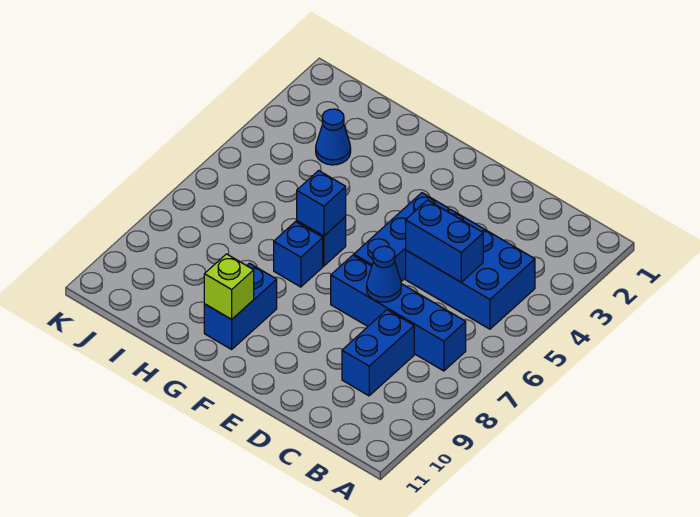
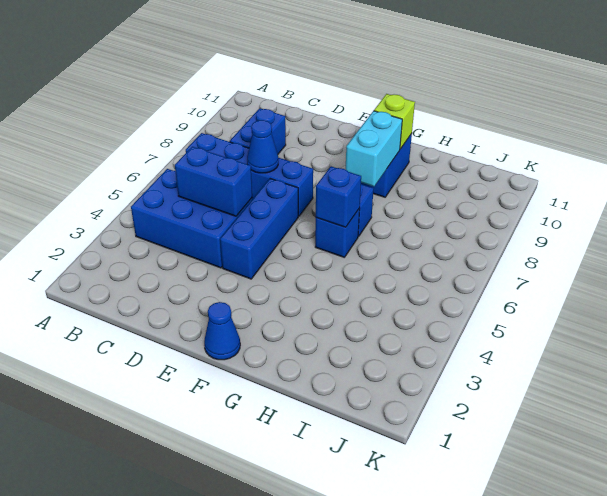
none -> cyan 1x2 brick [345,111,402,186]
blue 1x1 cone [316,109,351,165] -> blue 1x1 cone moved to [204,302,240,360]

